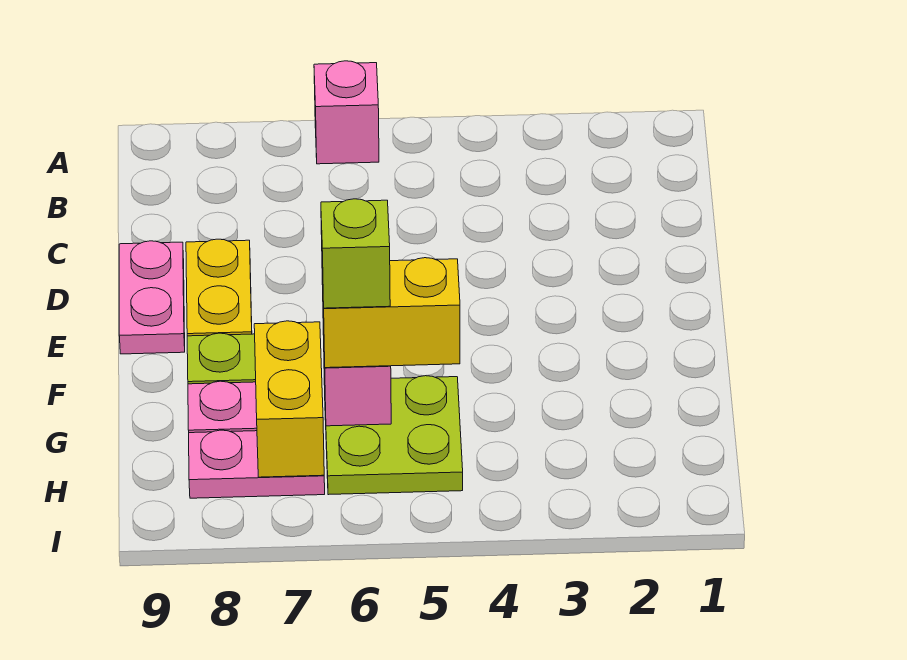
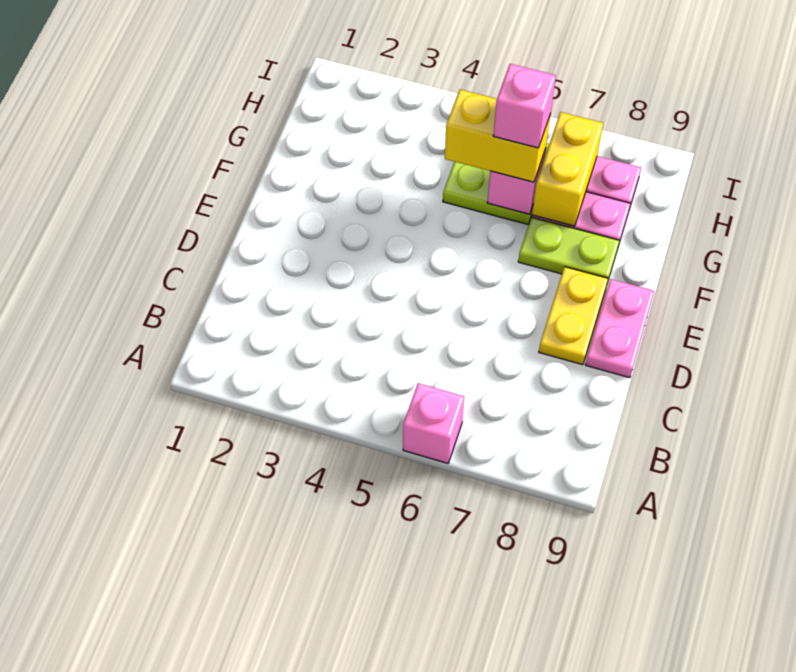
lime 1x1 brick [321,199,390,308] -> pink 1x1 brick [493,64,556,148]

